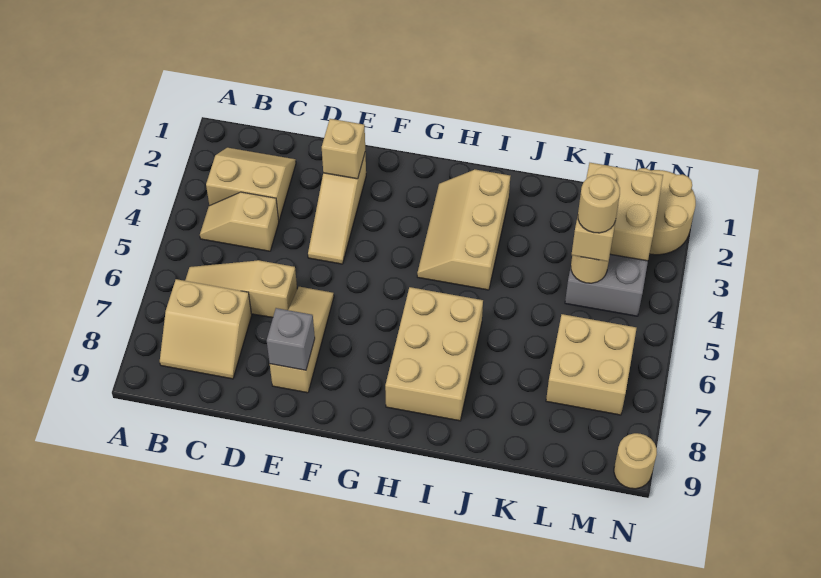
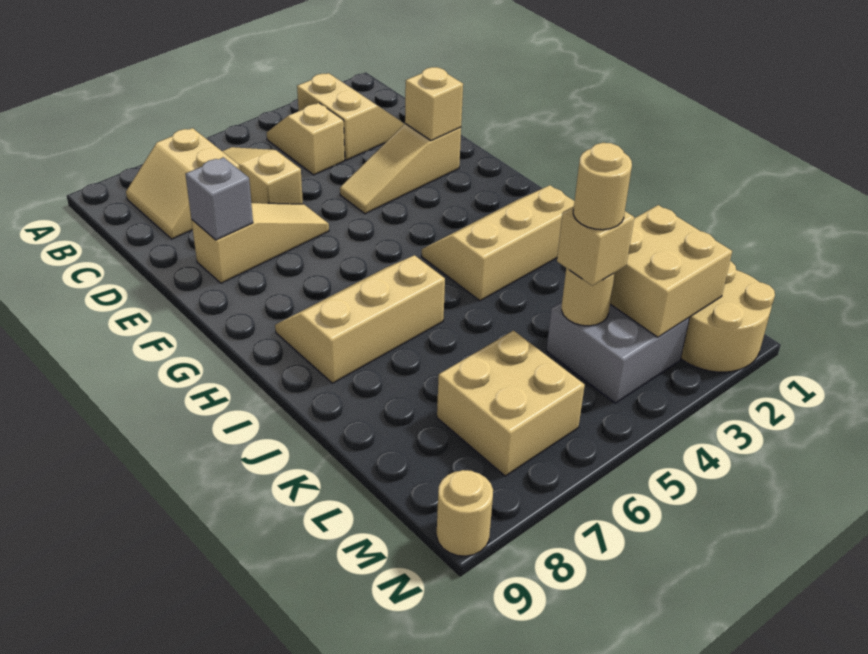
tan 2x3 brick [385,287,483,421] -> tan 2x3 slope [275,255,445,383]

